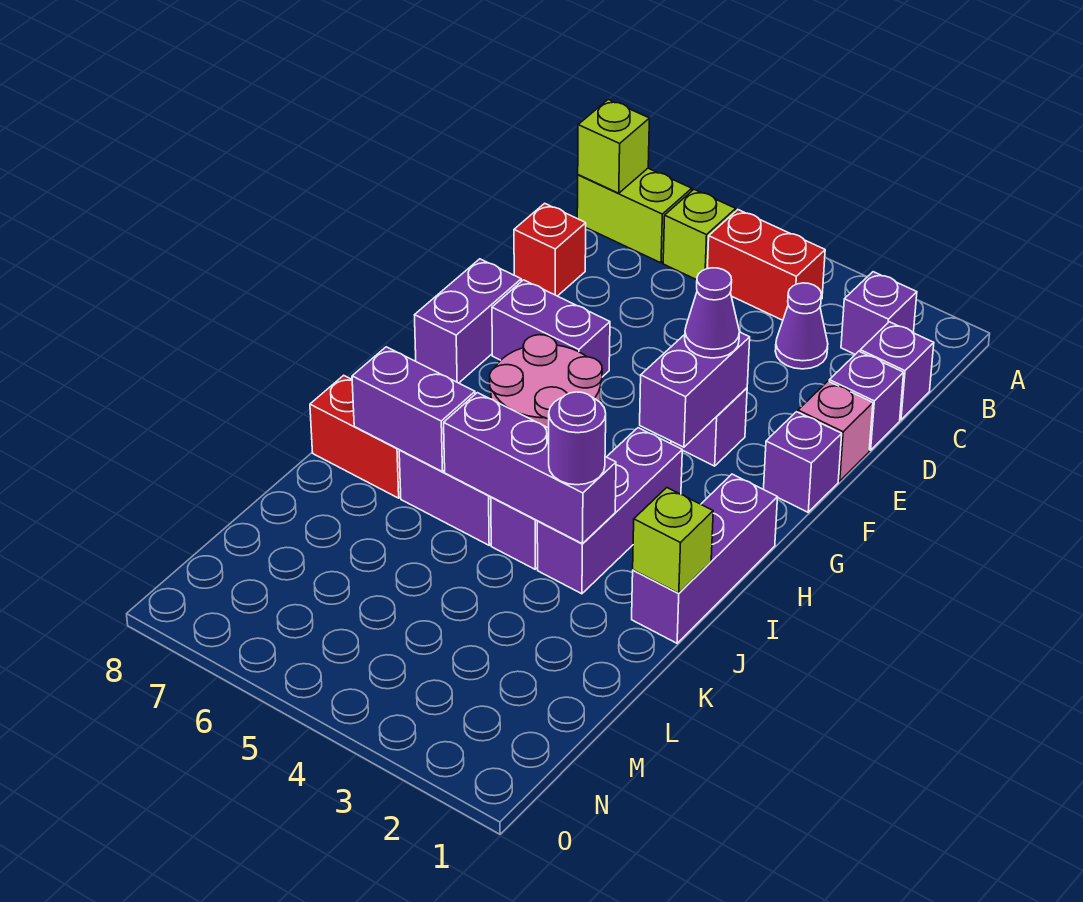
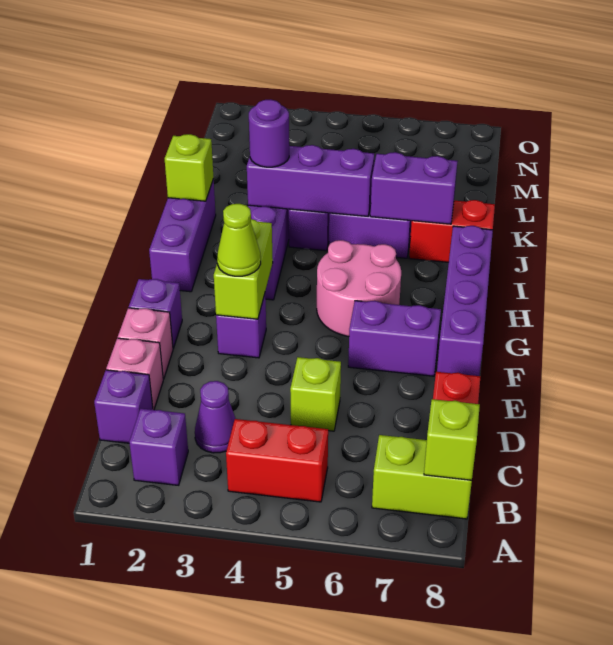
lime 1x1 brick [663,190,736,280] -> lime 1x1 brick moved to [290,357,341,431]
purple 1x1 brick [829,351,904,450] -> pink 1x1 brick [106,338,163,410]
purple 1x2 brick [640,332,750,447] -> lime 1x2 brick [214,219,273,319]
purple 1x1 cone [685,268,739,358] -> lime 1x1 cone [217,204,261,276]
purple 1x2 brick [415,259,521,383] -> purple 1x4 brick [437,226,493,376]

